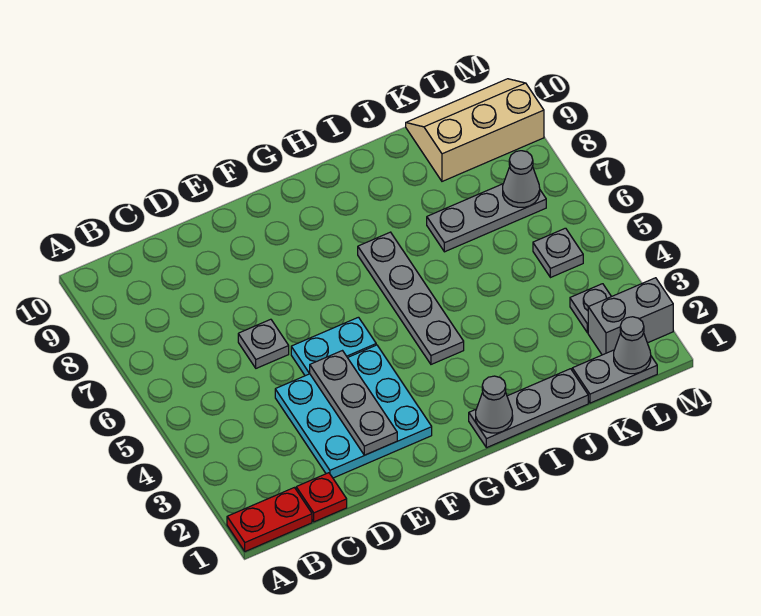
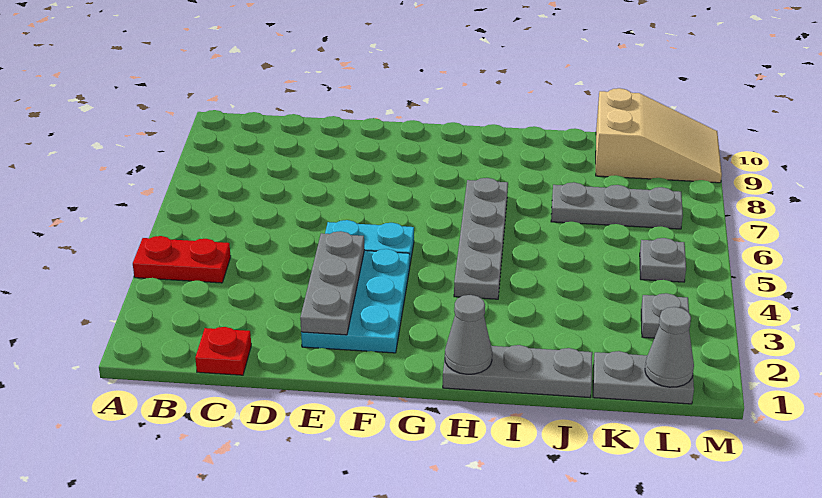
red 1x2 plate [227,488,312,551] -> red 1x2 plate moved to [133,236,231,283]
cyan 3x3 plate [275,345,432,478] -> cyan 2x3 plate [301,249,410,353]
grey 1x1 plate [238,319,289,368] -> none
tan 2x3 slope [406,79,544,181] -> tan 2x3 slope turned to [596,88,722,183]
grey 1x2 brick [588,278,673,355] -> none
grey 1x1 cone [503,151,540,207] -> none

